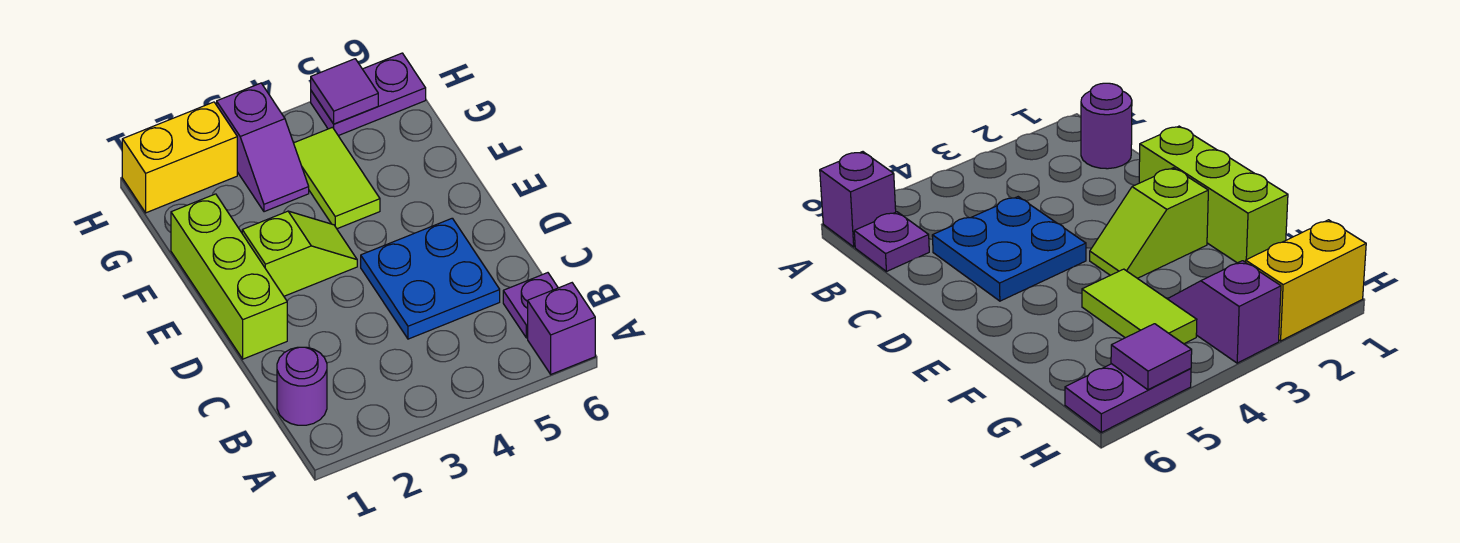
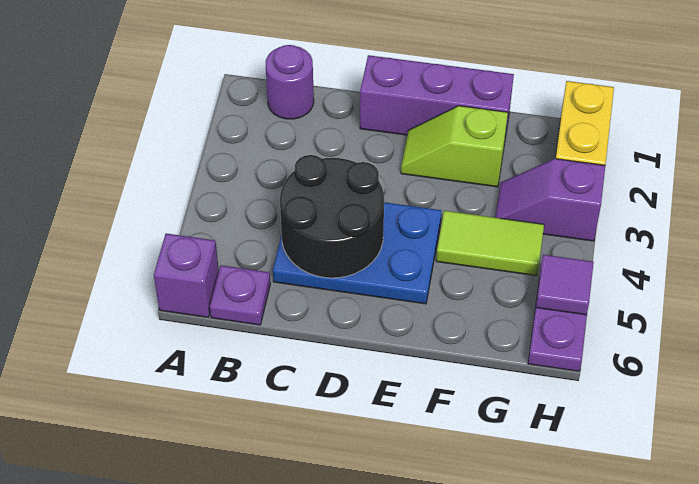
blue 2x2 plate [361,218,500,339] -> blue 2x3 plate [273,202,442,304]
none -> black 2x2 round brick [280,155,384,278]
lime 1x3 brick [171,194,287,359] -> purple 1x3 brick [360,55,514,138]
lime 1x2 slope [242,211,357,296] -> lime 1x2 slope turned to [401,106,508,187]

